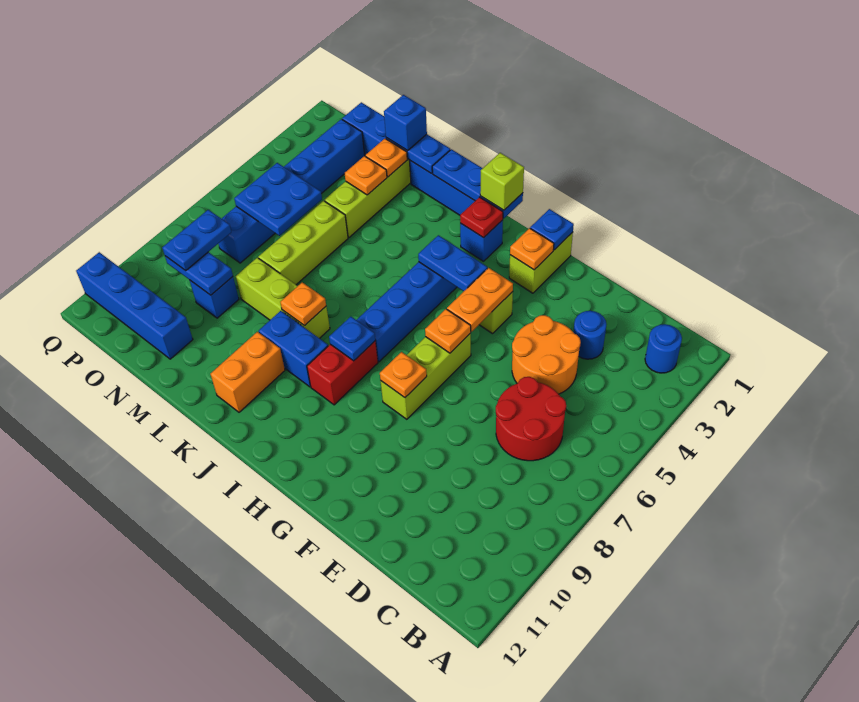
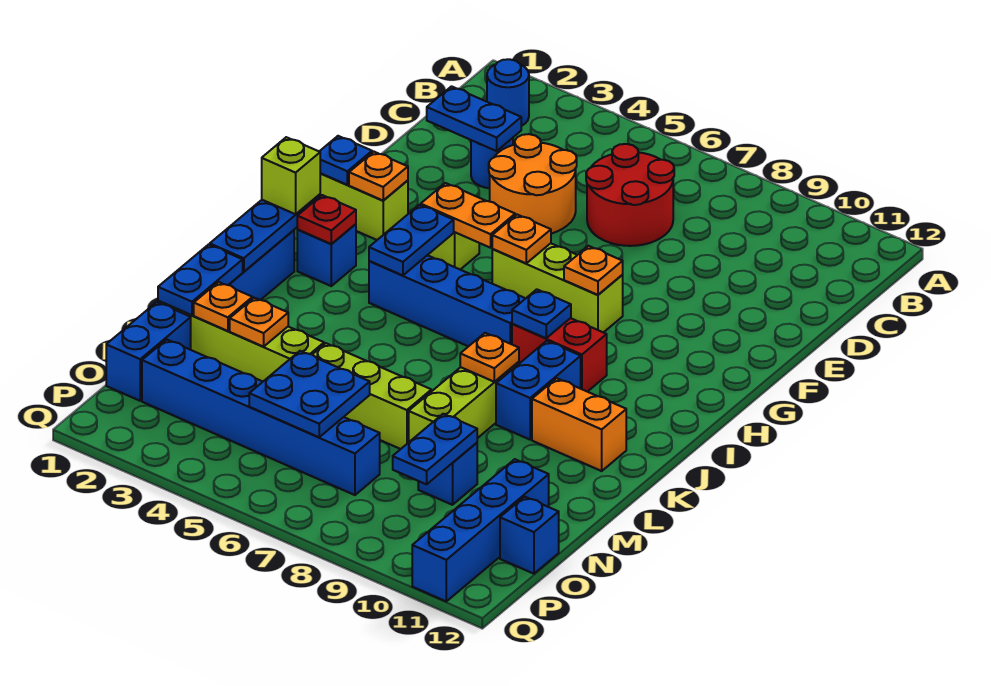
blue 1x1 brick [384,95,427,151] -> blue 1x1 brick moved to [500,497,559,574]
blue 1x2 plate [162,210,231,271] -> blue 1x2 plate moved to [427,86,521,151]

